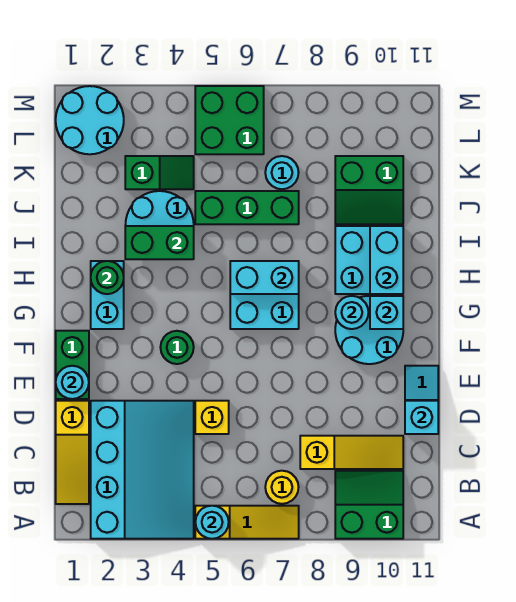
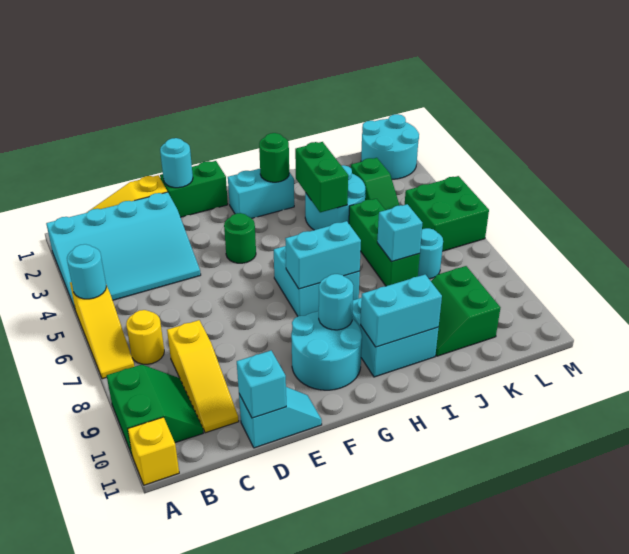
yellow 1x1 brick [195,401,229,434] -> yellow 1x1 brick moved to [128,417,179,485]
cyan 1x1 brick [370,296,403,329] -> cyan 1x1 brick moved to [377,204,422,262]
cyan 1x2 brick [230,261,299,294] -> cyan 1x2 brick turned to [285,221,361,289]

